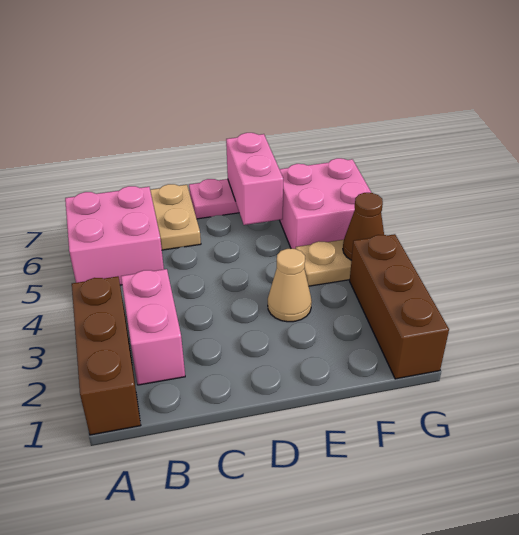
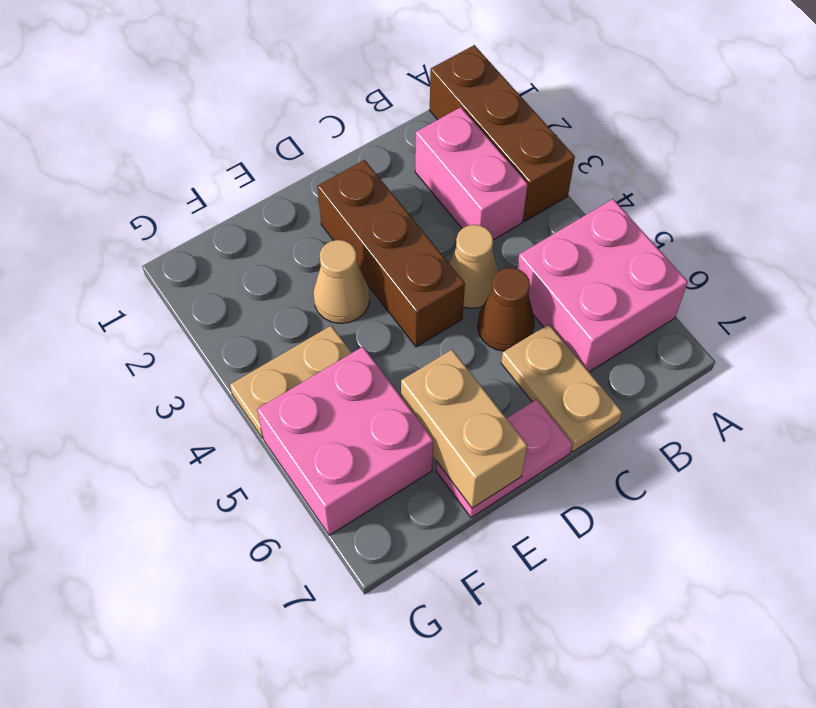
none -> tan 1x1 cone [449,225,498,308]
pink 1x2 brick [226,133,283,225] -> tan 1x2 brick [401,350,527,508]
brown 1x3 brick [350,234,449,379] -> brown 1x3 brick moved to [317,160,465,347]
brown 1x1 cone [343,193,384,260] -> brown 1x1 cone moved to [477,268,535,351]

